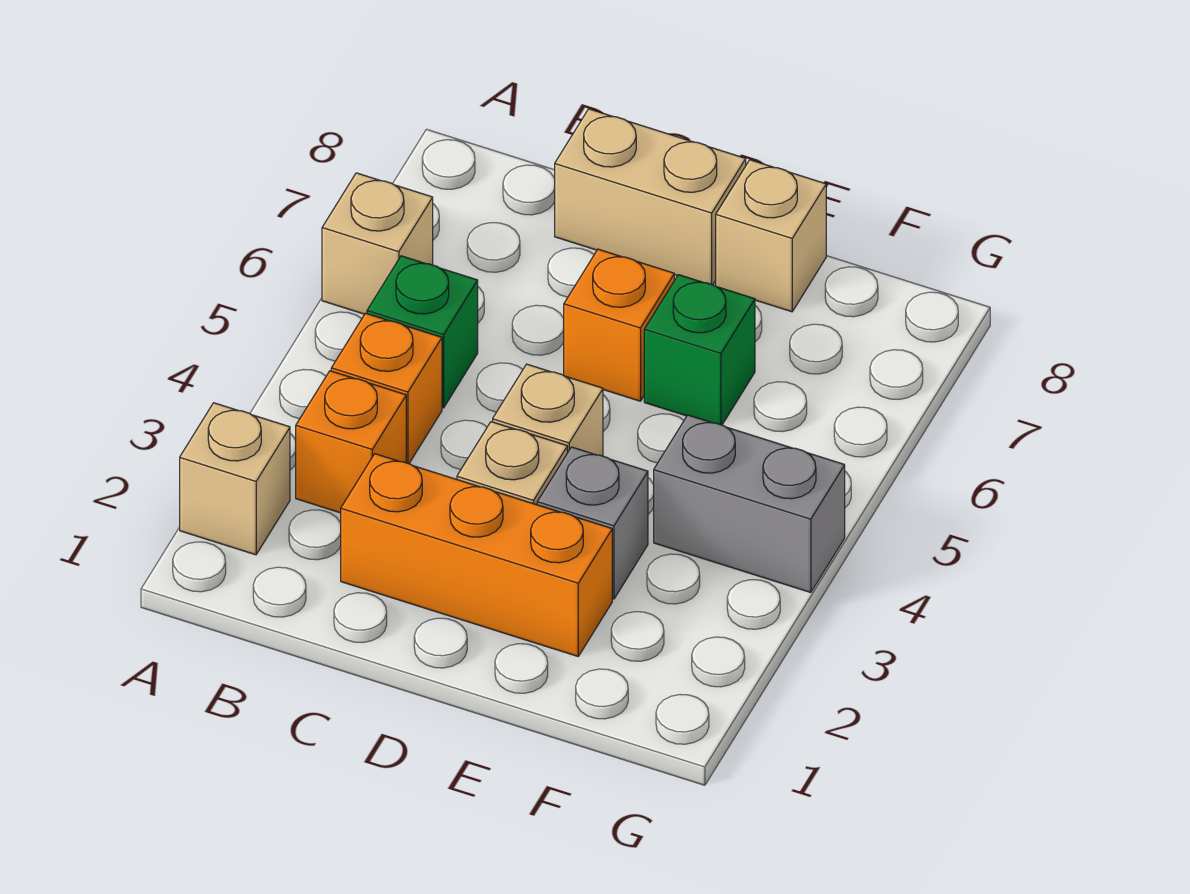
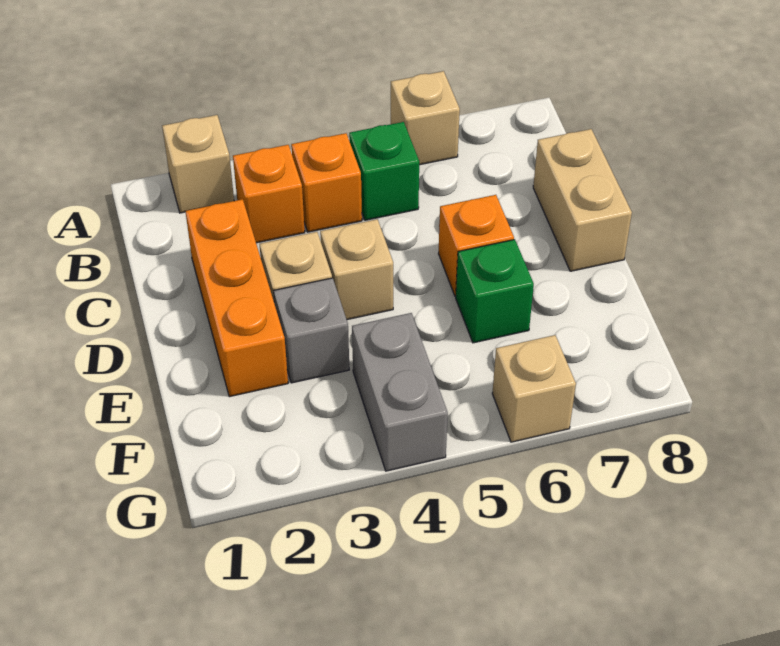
tan 1x1 brick [716,160,826,312] -> tan 1x1 brick moved to [492,335,576,442]

